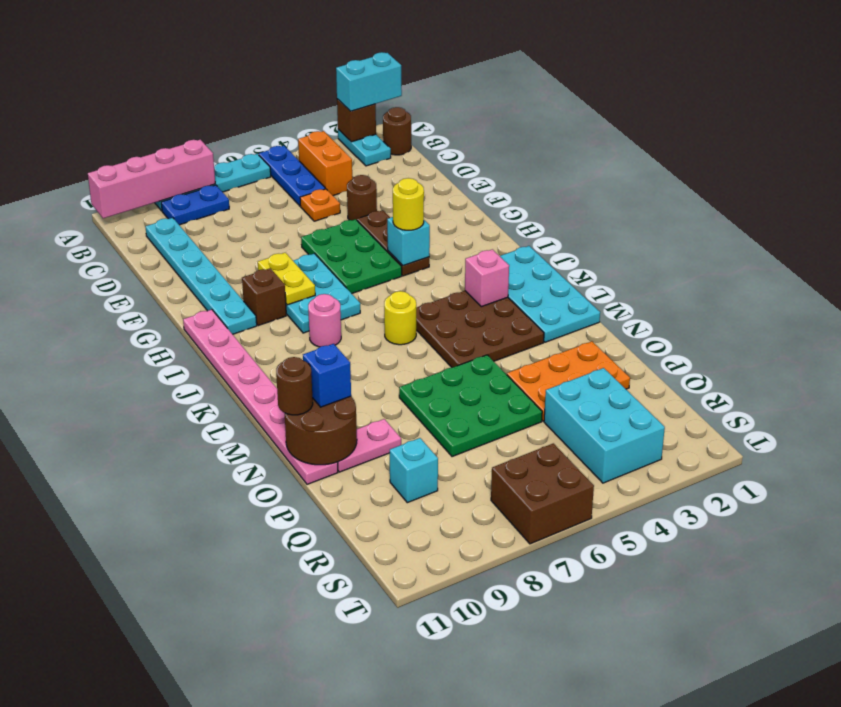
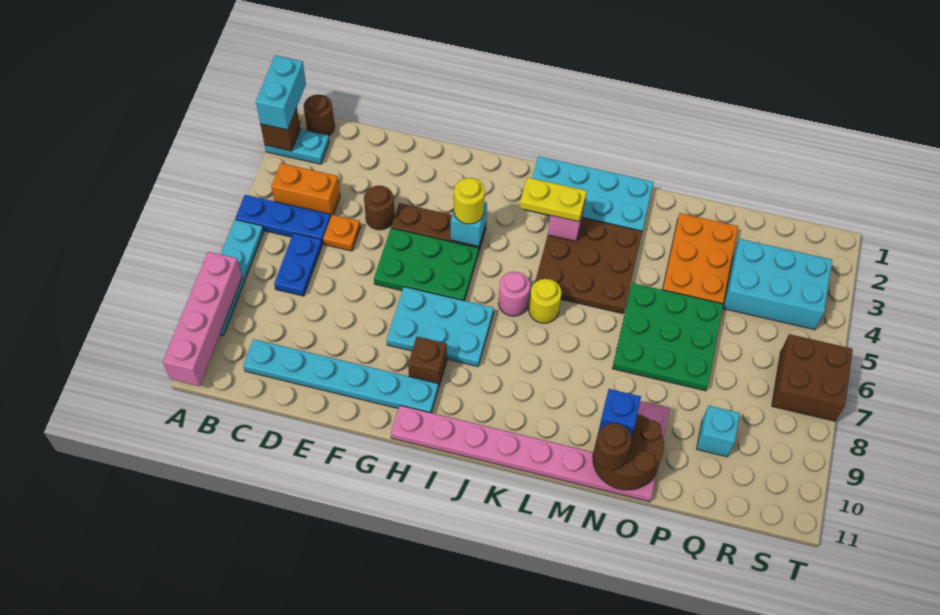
blue 1x2 plate [161,185,229,225] -> blue 1x2 plate moved to [274,233,322,296]
yellow 1x2 plate [258,253,315,305] -> yellow 1x2 plate moved to [520,177,587,222]
pink 1x1 round brick [308,294,341,347] -> pink 1x1 round brick moved to [498,272,530,316]

